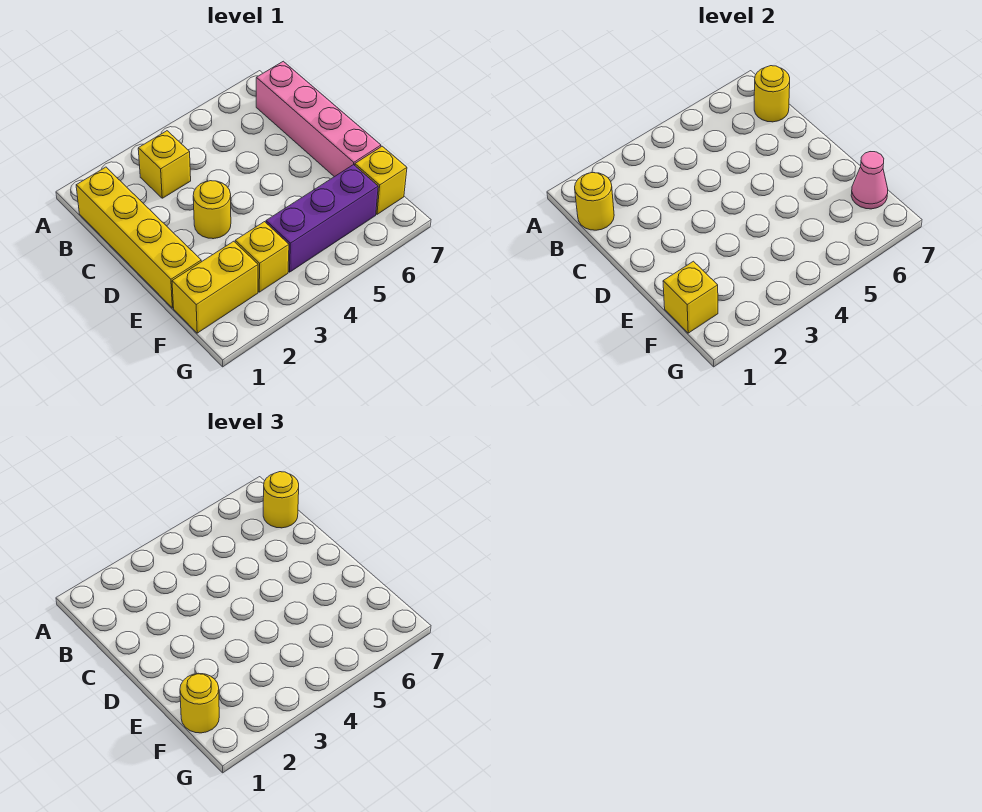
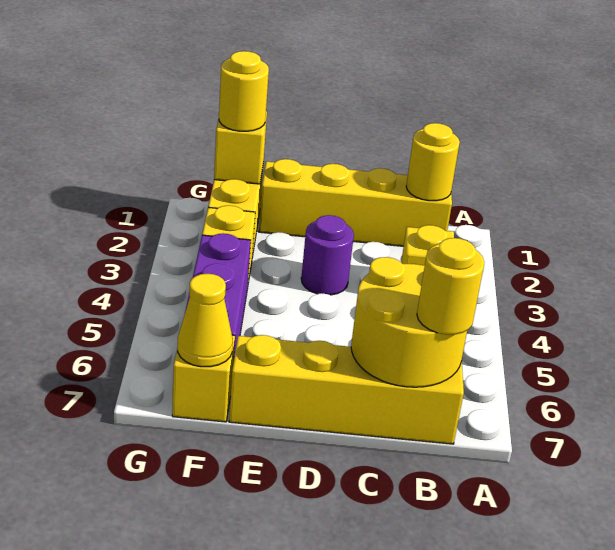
pink 1x4 brick [256,61,381,177] -> yellow 1x4 brick [229,335,464,444]
yellow 1x1 round brick [754,66,790,122] -> yellow 2x2 round brick [351,257,467,387]
yellow 1x1 round brick [193,181,231,239] -> purple 1x1 round brick [301,215,354,295]
pink 1x1 cone [851,152,888,209] -> yellow 1x1 cone [178,274,233,367]

